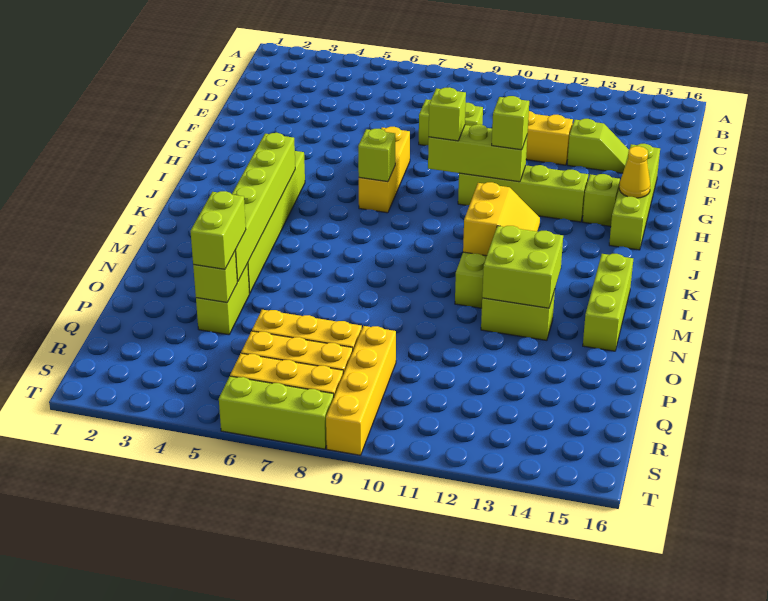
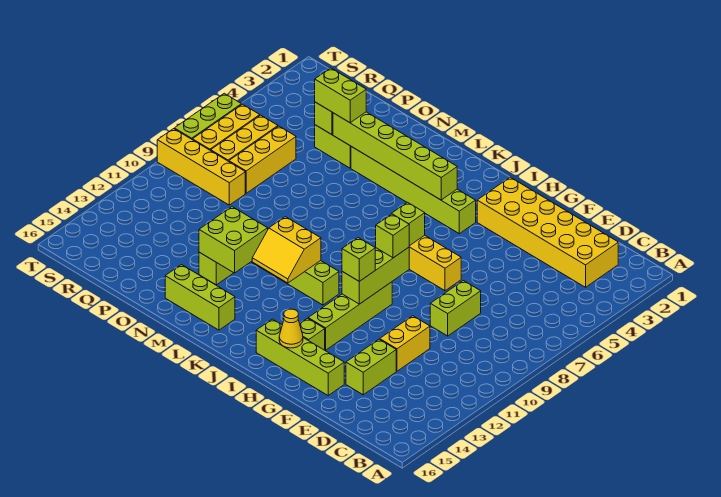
none -> yellow 2x6 brick [477,177,618,287]
lime 1x2 slope [567,119,629,173] -> lime 1x2 brick [346,339,396,395]

